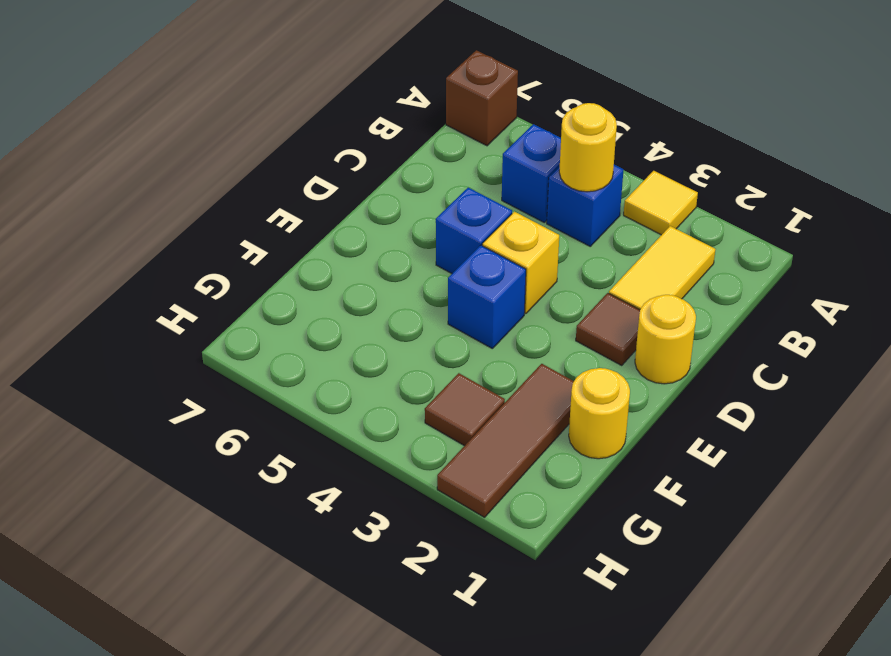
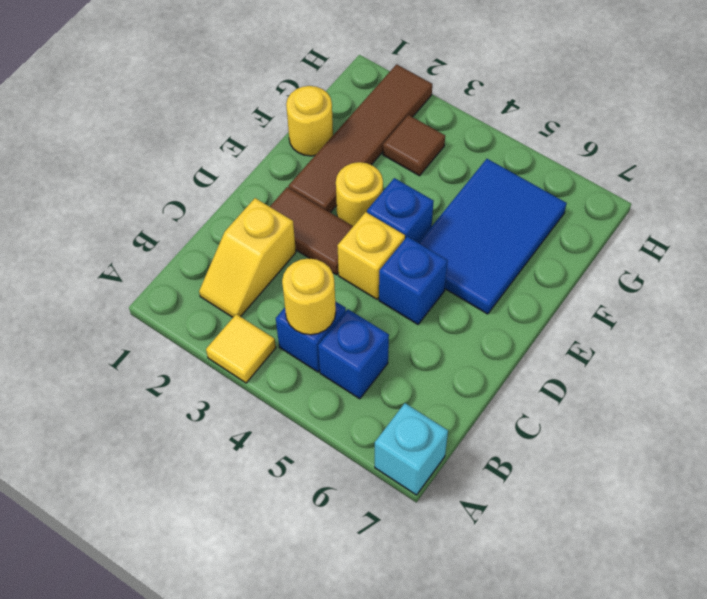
brown 1x1 brick [446,50,518,146] -> cyan 1x1 brick [375,403,448,495]
yellow 1x2 tile [609,226,716,310] -> yellow 1x2 slope [199,198,296,317]
yellow 1x1 round brick [635,295,696,384] -> yellow 1x1 round brick moved to [336,162,383,226]
brown 1x1 tile [576,293,640,365] -> brown 1x2 tile [270,187,353,275]
none -> blue 2x3 tile [419,159,567,314]
brown 1x3 tile [437,364,574,517] -> brown 1x4 tile [289,64,432,212]

